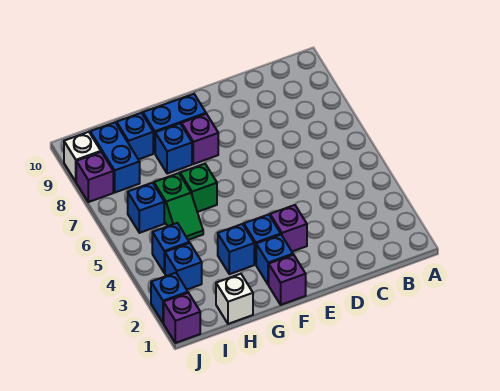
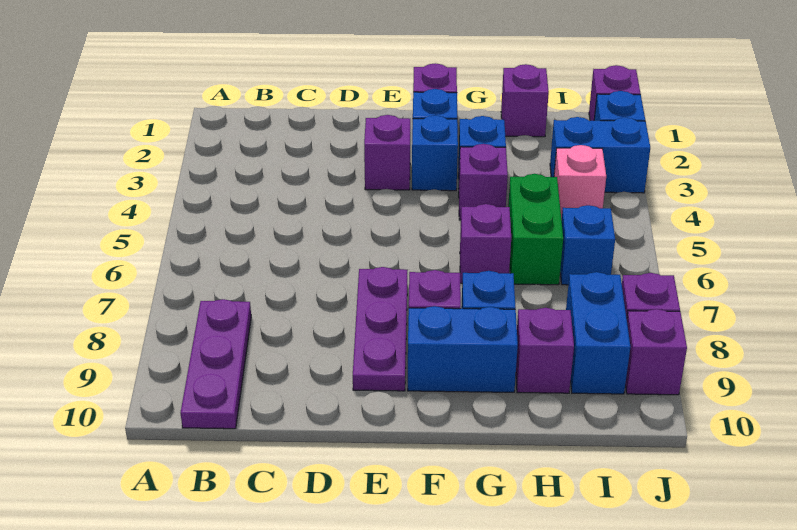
none -> purple 1x3 plate [181,299,251,429]
none -> purple 1x3 plate [353,267,407,391]
none -> purple 1x1 brick [459,144,508,220]
green 1x1 brick [180,164,217,212] -> purple 1x1 brick [460,204,511,283]
white 1x1 brick [216,274,253,324] -> purple 1x1 brick [501,64,549,137]
green 1x2 slope [154,173,203,240] -> green 1x2 brick [508,174,563,285]
blue 1x1 brick [117,113,153,159] -> purple 1x1 brick [516,308,574,393]
blue 1x1 brick [165,243,202,289] -> blue 1x2 brick [550,117,650,193]
blue 1x1 brick [152,223,189,273] -> pink 1x1 brick [554,145,606,220]
white 1x1 brick [64,132,101,181] -> purple 1x1 brick [625,309,687,395]

